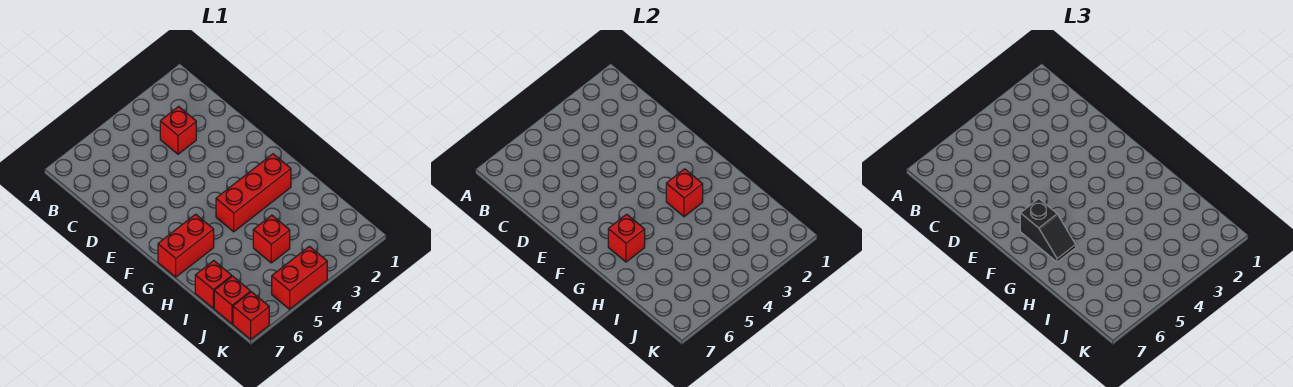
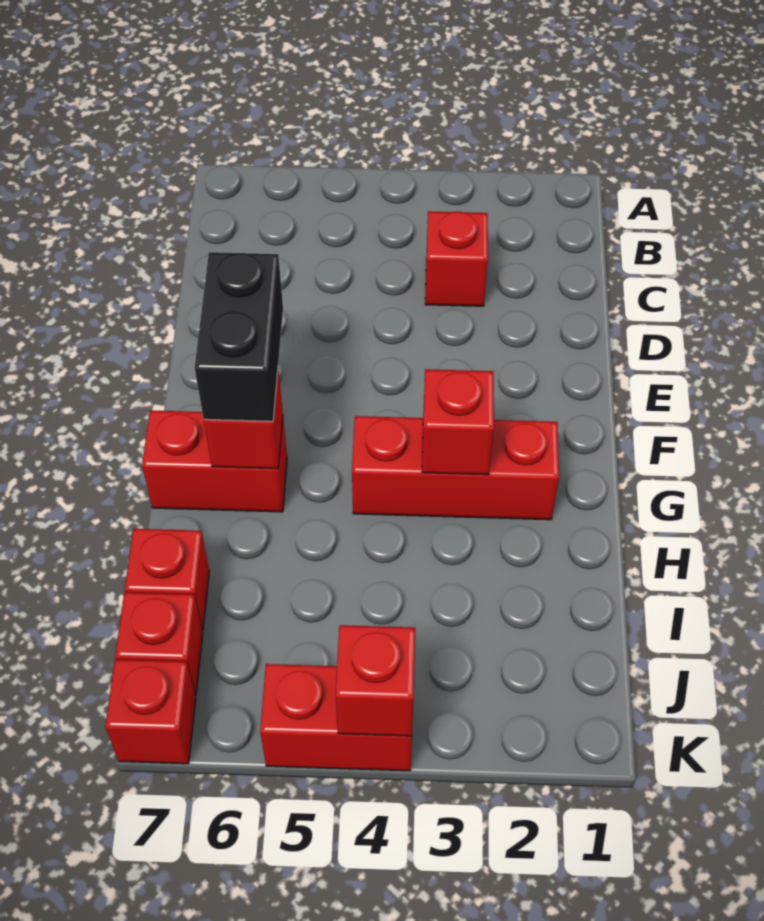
black 1x2 slope [1020,199,1076,262] -> black 1x2 brick [195,252,283,421]
red 1x1 brick [253,215,290,263] -> red 1x1 brick moved to [336,625,415,736]

